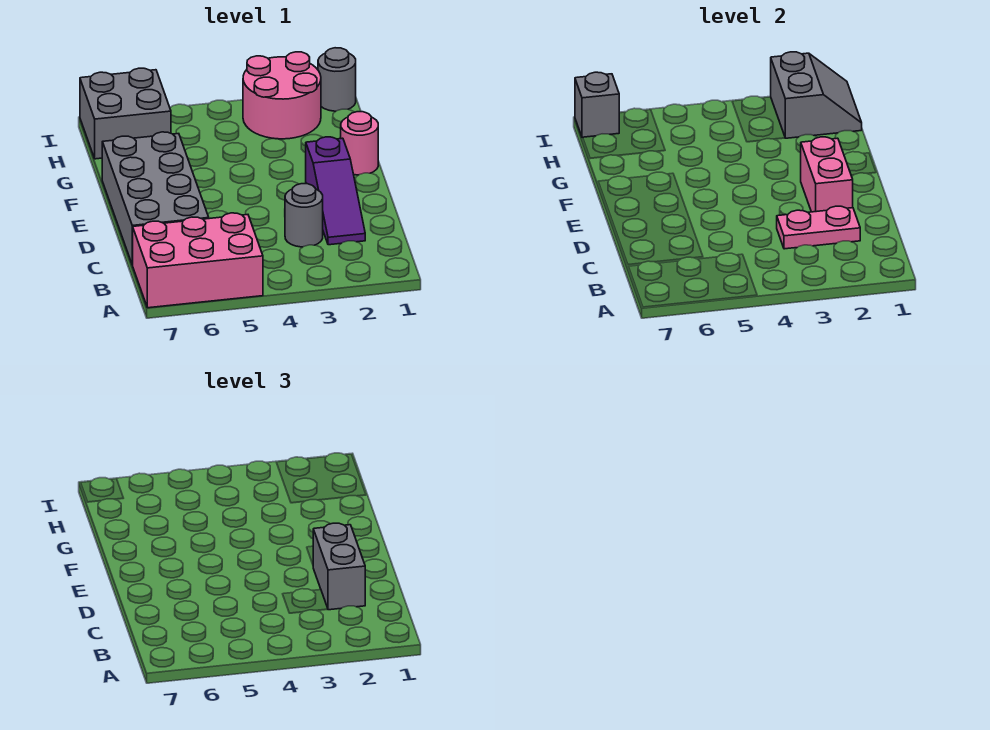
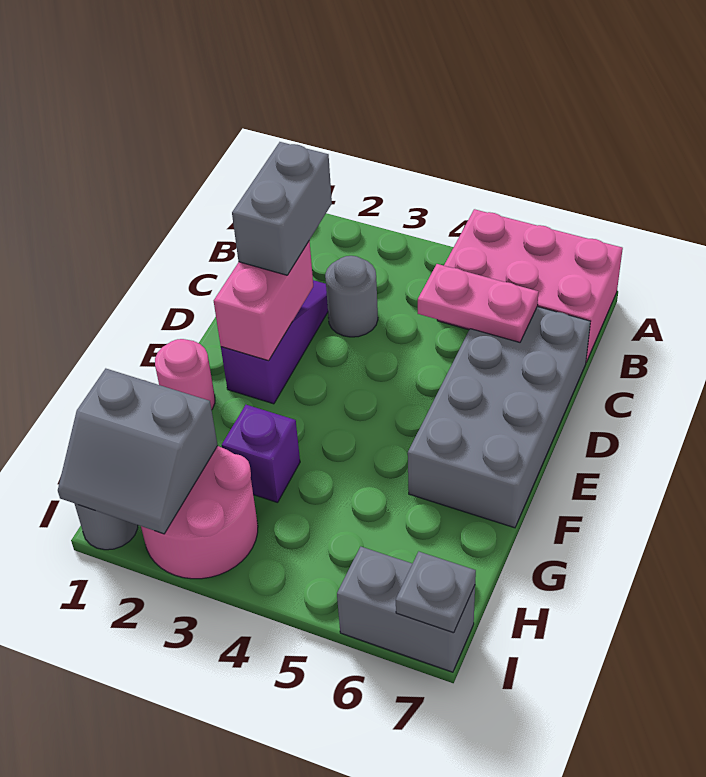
pink 1x2 plate [777,206,860,249] -> pink 1x2 plate moved to [418,264,538,342]
none -> purple 1x1 brick [222,405,300,503]
grey 2x2 slope [771,52,862,138] -> grey 2x2 slope turned to [58,369,218,534]
grey 2x2 brick [80,68,171,159] -> grey 1x2 brick [337,547,475,672]
grey 1x1 brick [575,72,620,138] -> grey 1x1 plate [396,552,476,633]

